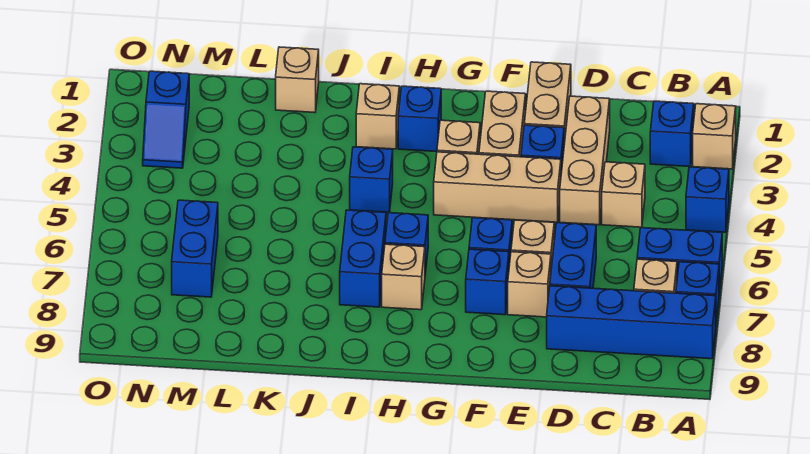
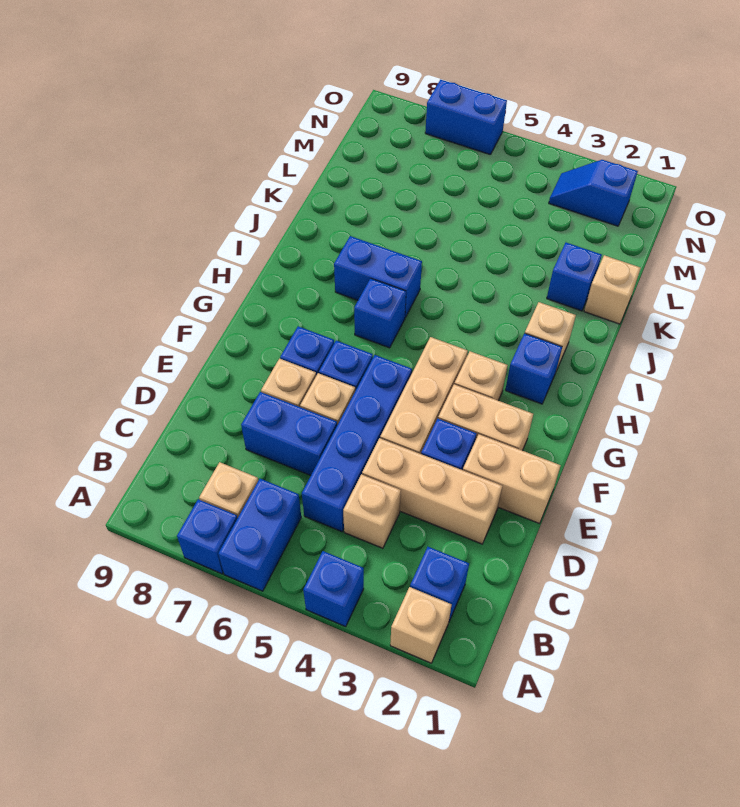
blue 1x4 brick [547,286,716,359] -> blue 1x4 brick moved to [302,355,412,532]
tan 1x1 brick [382,244,425,310] -> none
blue 1x1 brick [350,147,393,212] -> blue 1x1 brick moved to [547,243,602,311]
blue 1x2 brick [172,200,218,297] -> blue 1x2 brick moved to [425,80,507,155]

